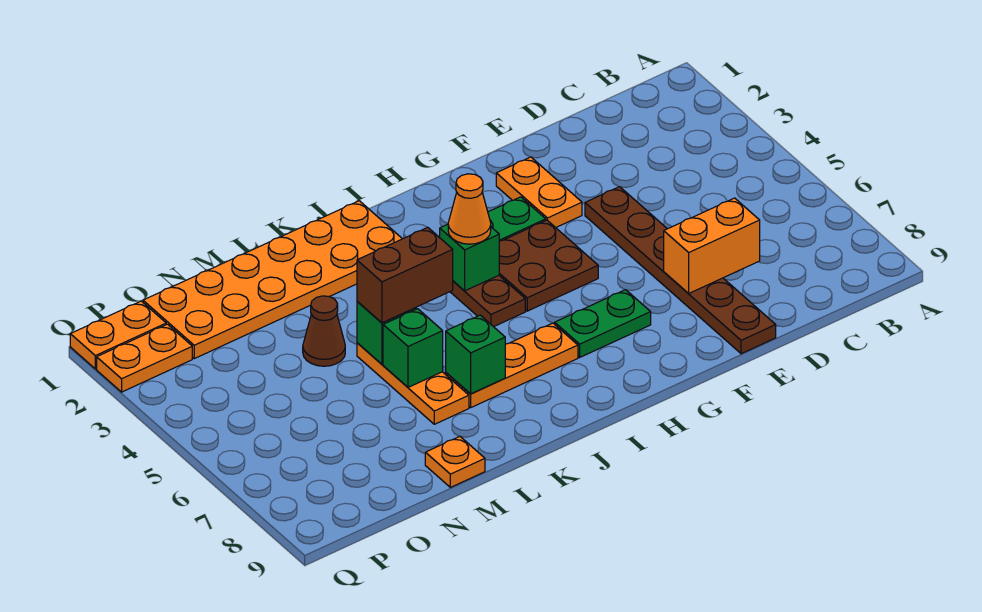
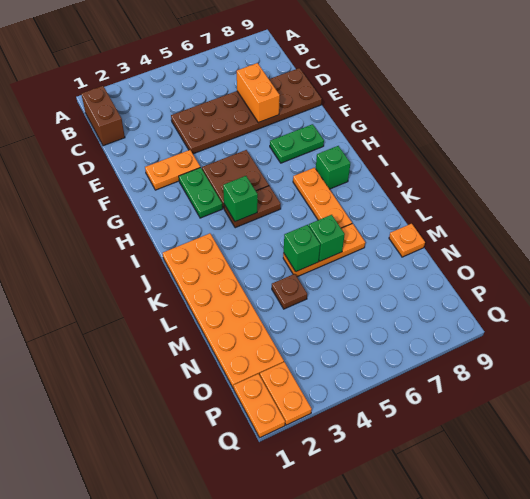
brown 1x6 plate [585,187,776,354] -> brown 2x6 plate [171,68,322,154]
green 1x2 plate [555,290,651,357] -> green 1x2 plate turned to [270,124,324,163]
orange 1x1 cone [448,174,491,244] -> none
brown 1x2 brick [357,227,453,323] -> brown 1x2 brick moved to [81,86,125,146]
green 1x1 brick [446,315,505,394] -> green 1x1 brick moved to [316,146,350,189]
brown 1x1 cone [303,296,345,366] -> brown 1x1 plate [272,274,307,309]

